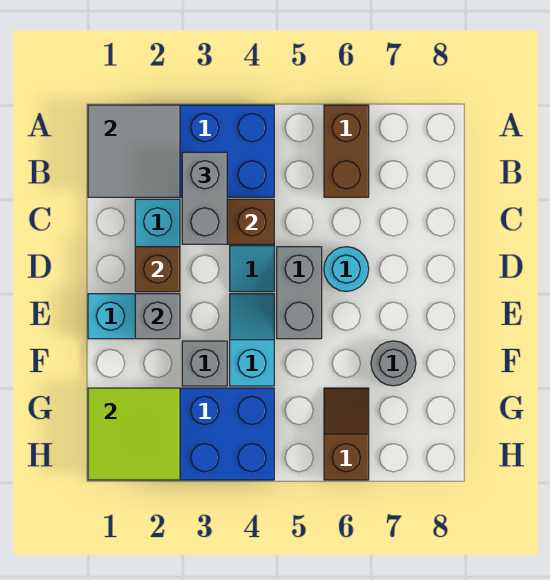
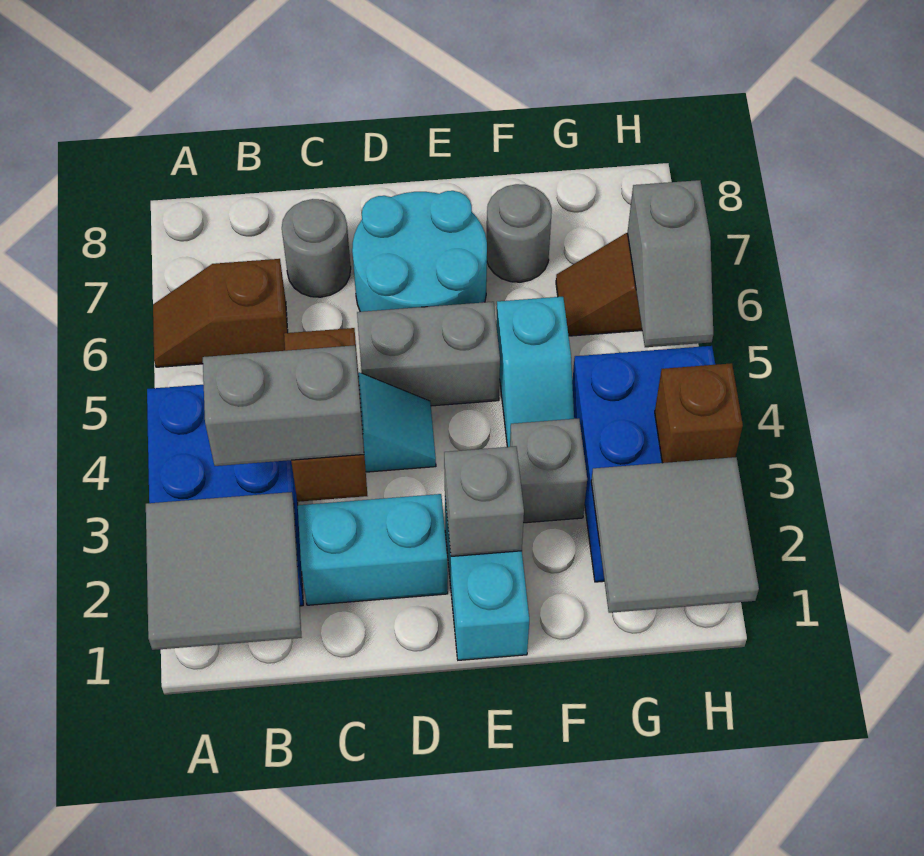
brown 1x2 brick [324,105,369,197] -> brown 1x2 slope [153,259,288,367]
none -> grey 1x1 round brick [282,199,351,297]
brown 1x1 brick [135,247,180,292] -> brown 1x1 brick moved to [655,363,743,463]
cyan 1x1 round brick [324,247,369,291] -> cyan 2x2 round brick [352,191,487,312]
cyan 1x2 slope [230,294,274,386] -> cyan 1x2 slope turned to [496,297,574,447]
lime 2x2 tile [88,388,180,480] -> grey 2x2 tile [591,457,759,613]
none -> grey 1x2 slope [628,180,713,347]

